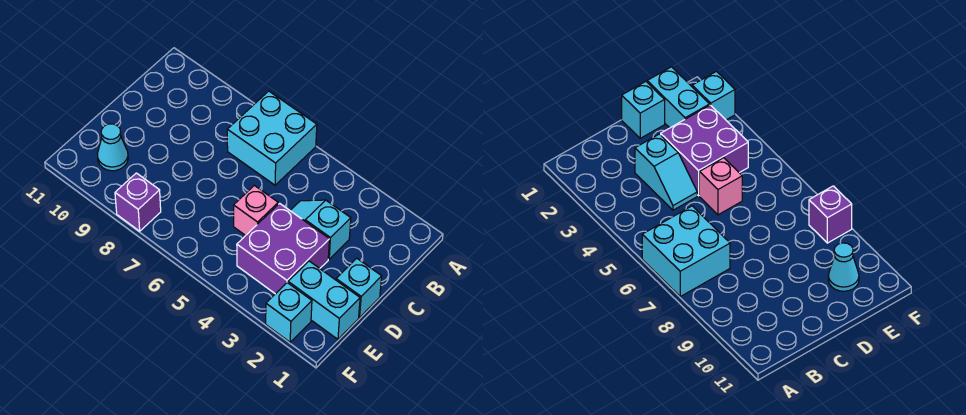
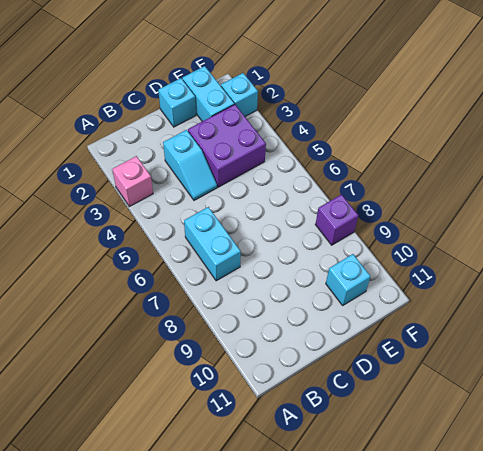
cyan 2x2 brick [227,91,317,185] -> cyan 1x2 brick [184,207,241,281]
pink 1x1 brick [234,185,278,236] -> pink 1x1 brick moved to [112,156,153,207]
cyan 1x1 cone [97,124,128,171] -> cyan 1x1 brick [326,254,371,305]

